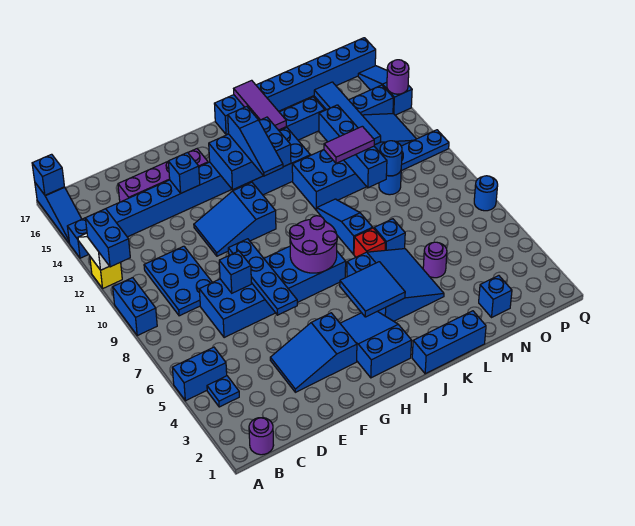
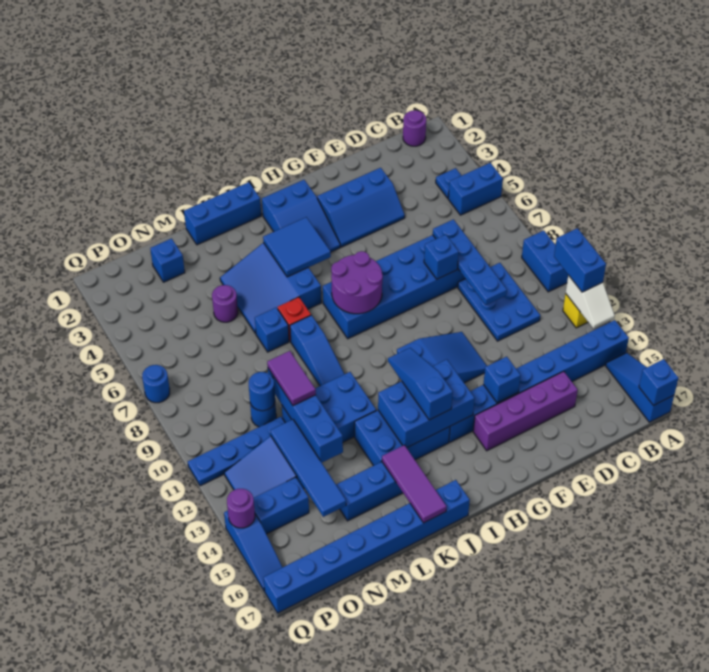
blue 2x3 slope [270,313,357,392] -> blue 2x3 slope turned to [317,168,405,247]
blue 1x4 plate [228,239,297,315] -> blue 1x4 plate moved to [433,219,507,305]
purple 1x2 tile [324,126,374,163] -> purple 1x2 tile turned to [267,351,316,406]

